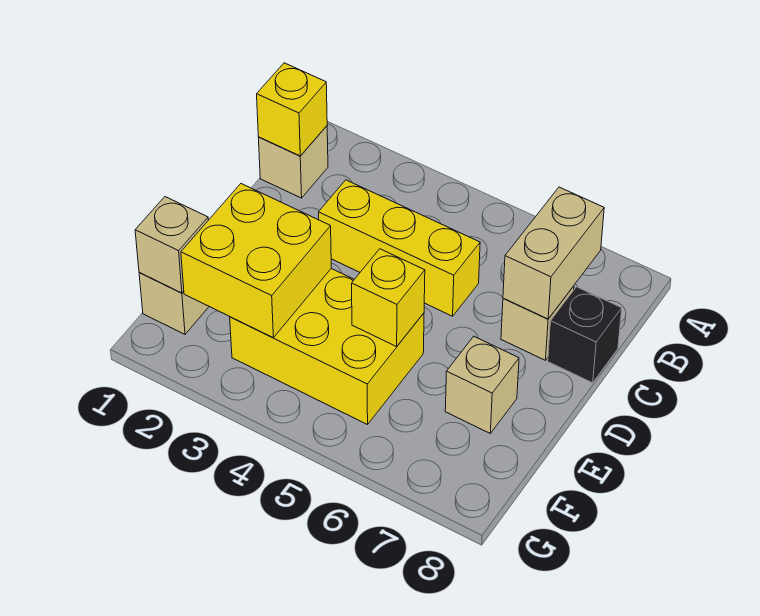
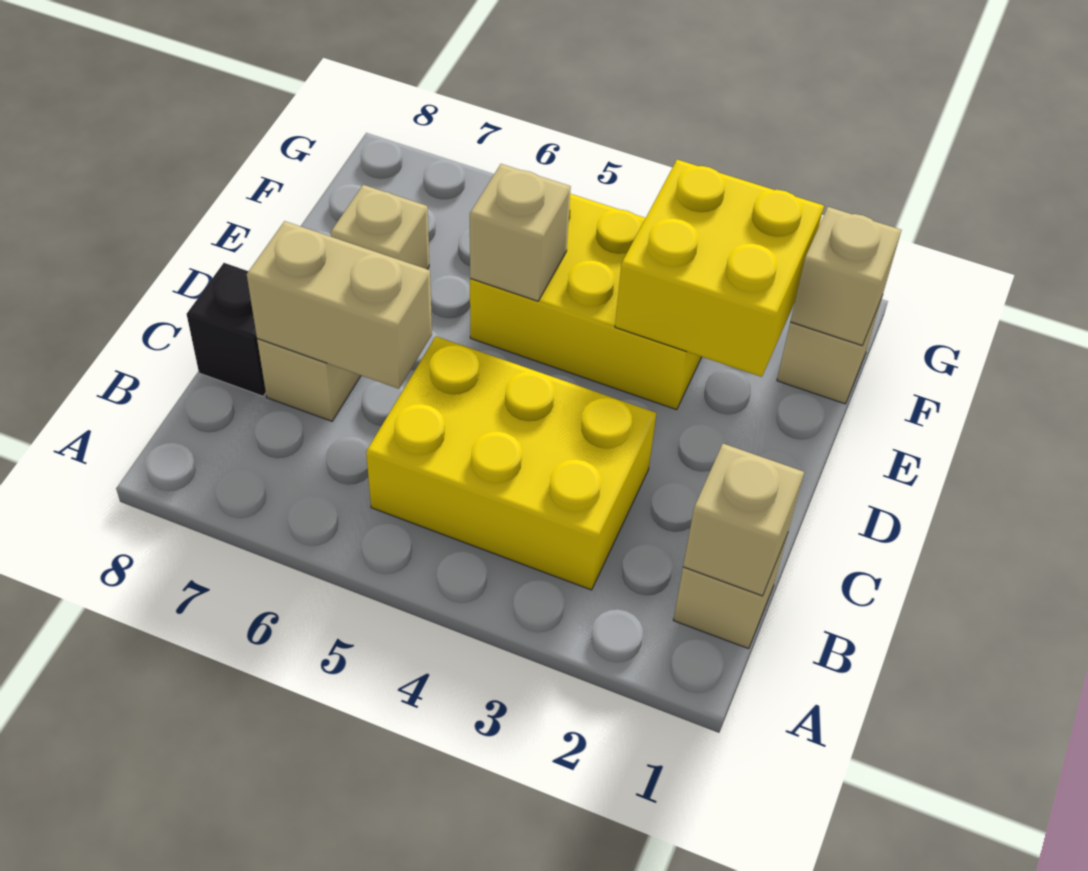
yellow 1x1 brick [257,63,327,156] -> tan 1x1 brick [683,444,804,596]
tan 1x2 brick [503,187,604,319] -> tan 1x2 brick turned to [247,221,432,389]
yellow 1x3 brick [319,180,480,316] -> yellow 2x3 brick [366,336,656,590]
yellow 1x1 brick [352,249,425,346] -> tan 1x1 brick [470,164,571,301]

